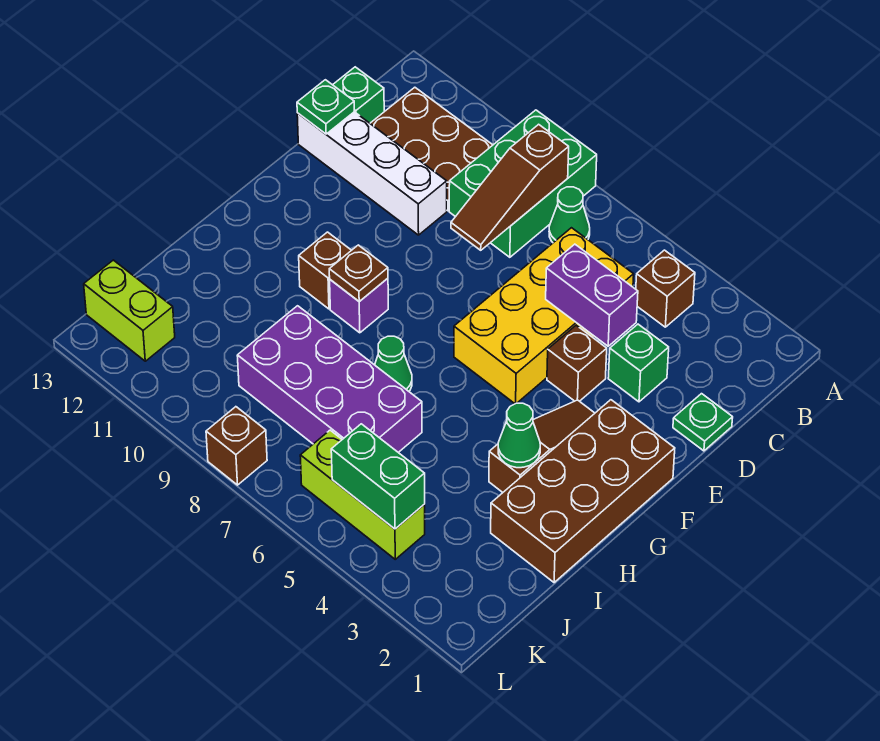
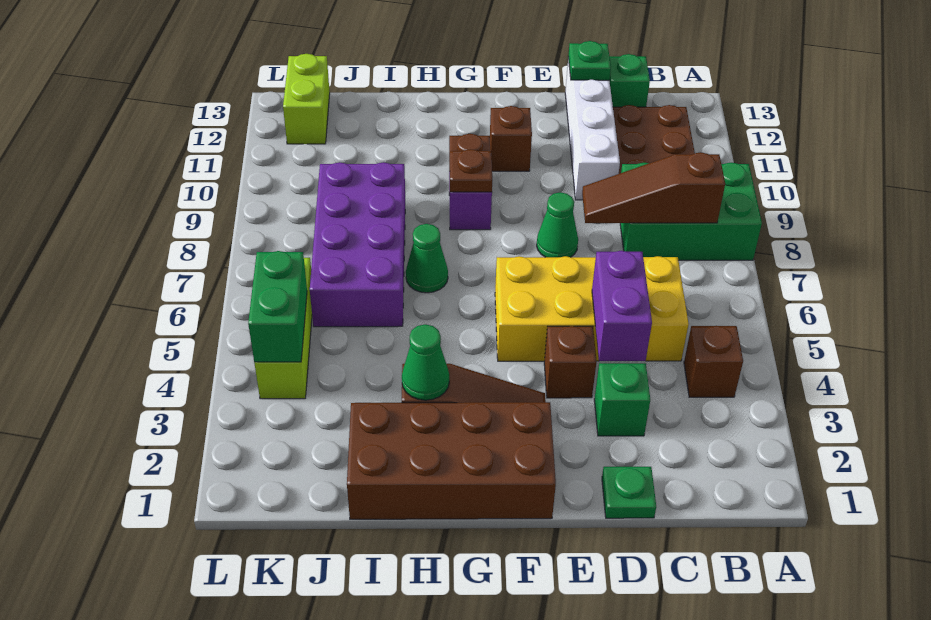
green 1x1 cone [549,187,590,243] -> green 1x1 cone moved to [537,192,578,257]
brown 1x1 brick [206,407,267,485] -> brown 1x1 brick moved to [490,106,532,171]

